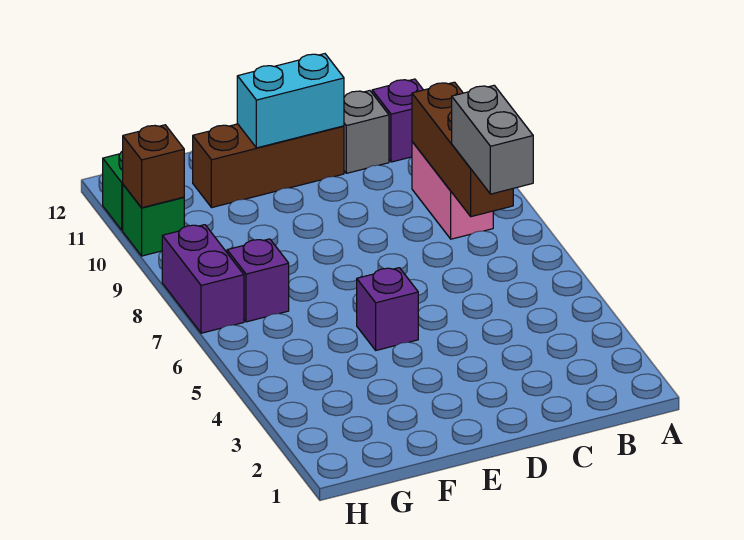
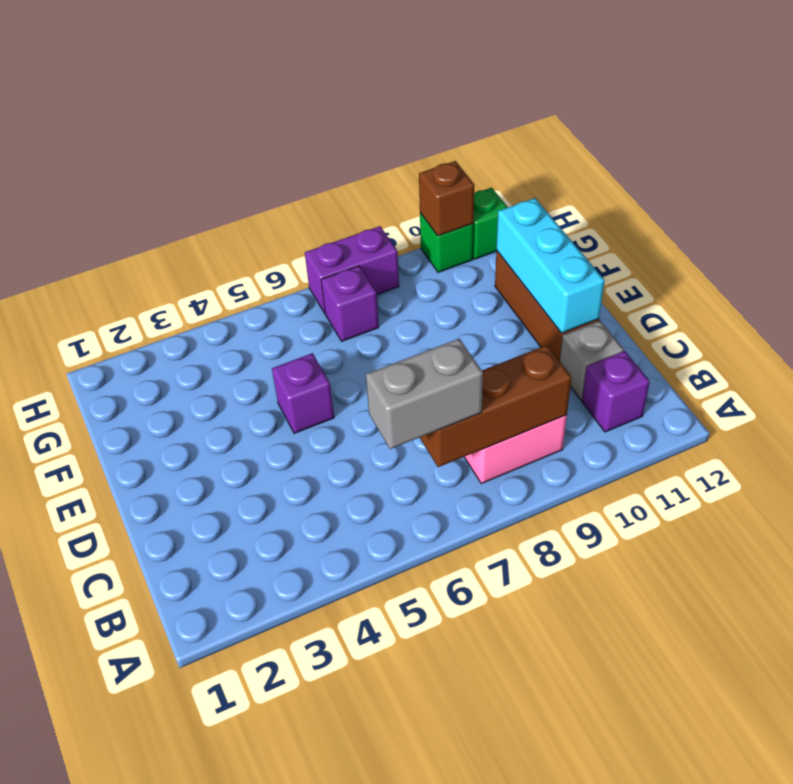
cyan 1x2 brick [237,54,344,148] -> cyan 1x3 brick [496,198,605,333]

